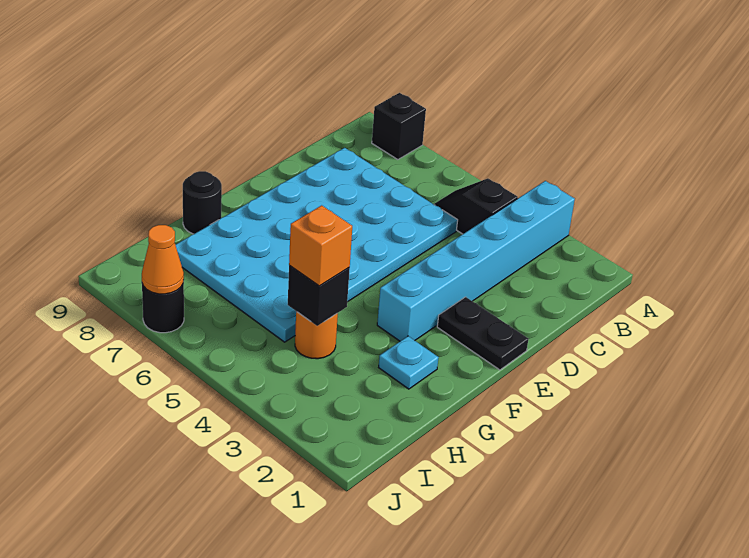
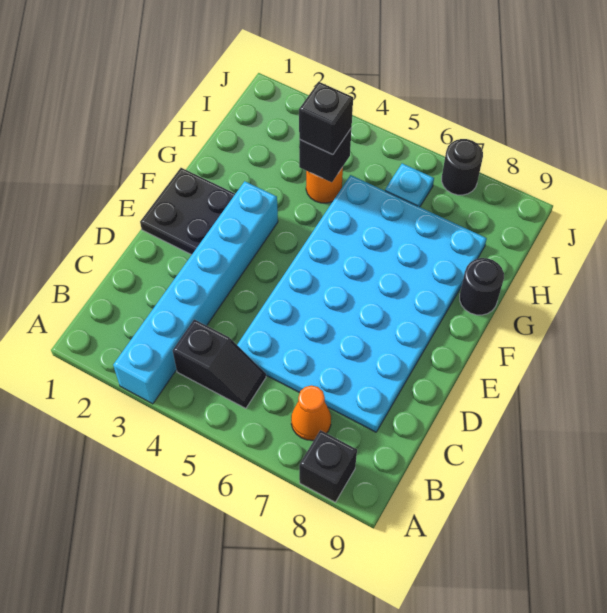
black 1x2 plate [437,297,528,370] -> black 2x2 plate [140,168,235,255]
cyan 1x1 plate [379,336,439,389] -> cyan 1x1 plate moved to [385,163,434,207]
orange 1x1 brick [289,205,352,286] -> black 1x1 brick [299,82,353,155]
orange 1x1 cone [142,225,184,294] -> orange 1x1 cone moved to [291,385,331,440]

